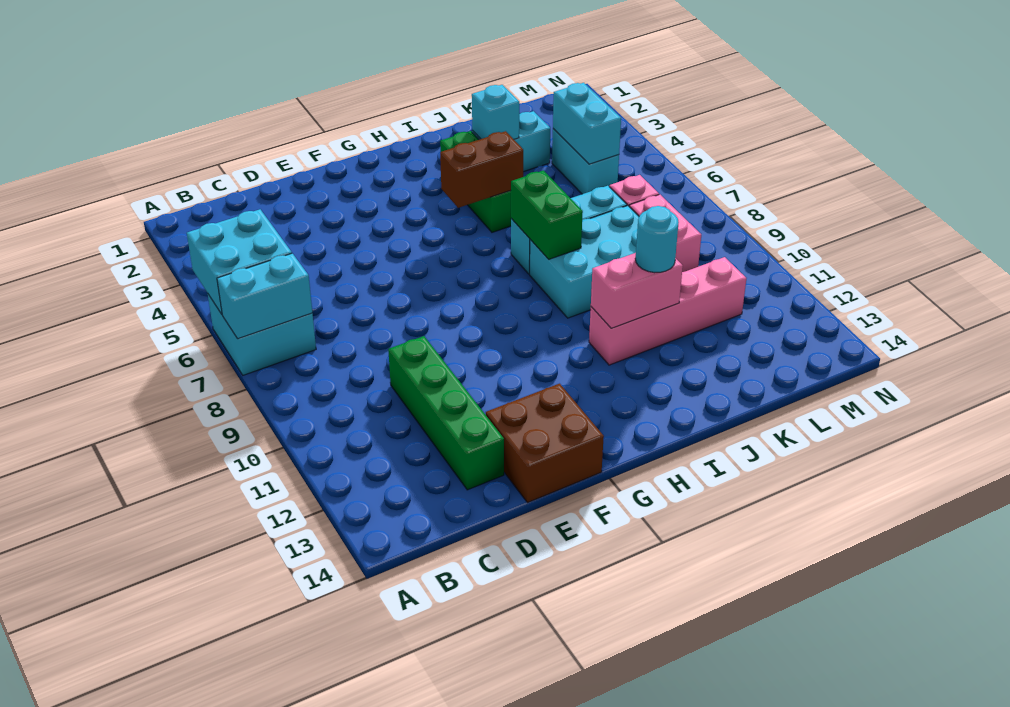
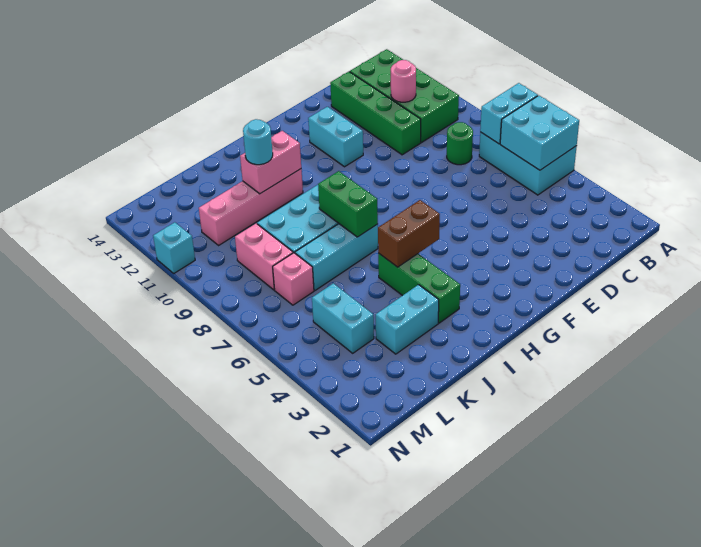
cyan 2x2 brick [208,294,316,375] -> cyan 2x3 brick [479,132,577,195]
none -> green 2x4 brick [350,49,459,143]
none -> green 1x1 round brick [447,122,473,165]
none -> pink 1x1 round brick [391,60,416,102]
brown 2x2 brick [486,384,604,503] -> none
cyan 1x1 brick [472,85,519,139] -> cyan 1x1 brick moved to [153,222,195,273]
cyan 1x2 brick [553,83,621,164] -> cyan 1x2 brick moved to [308,107,363,167]

